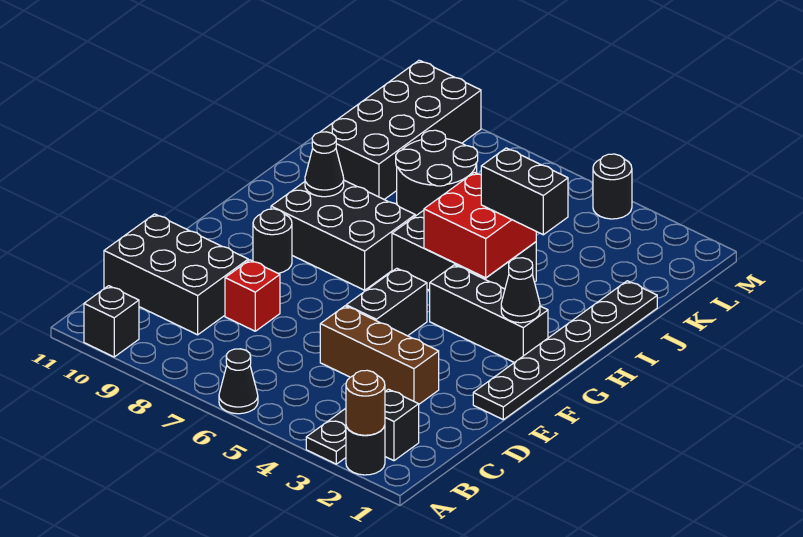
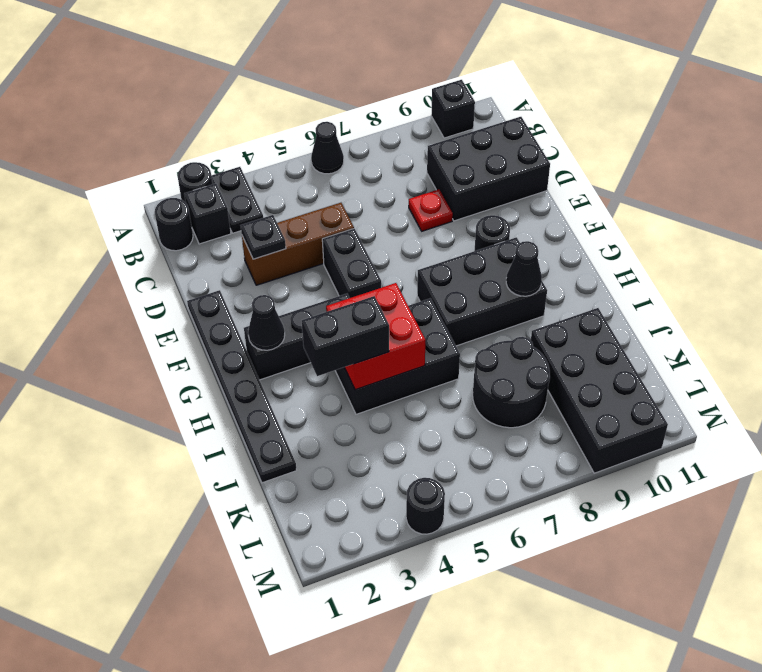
brown 1x1 round brick [346,370,385,435] -> none
none -> black 1x1 round brick [155,198,193,251]
none -> black 1x1 plate [240,215,286,259]
red 1x1 brick [225,260,280,331] -> red 1x1 plate [409,189,453,231]

